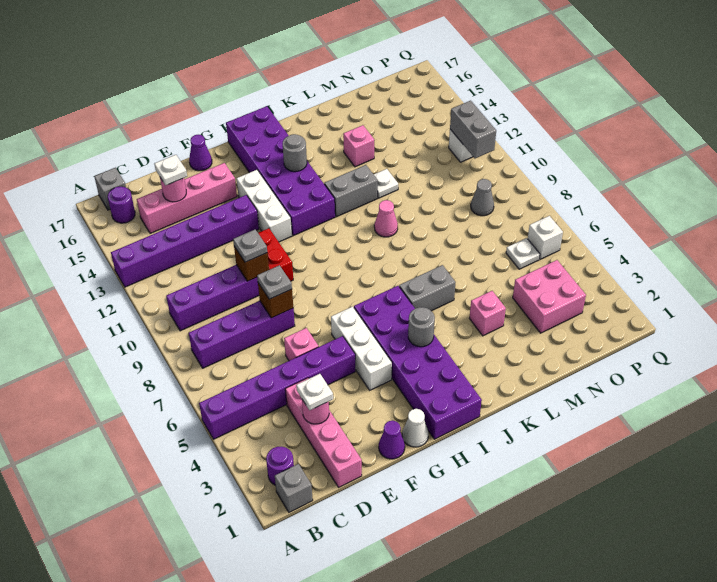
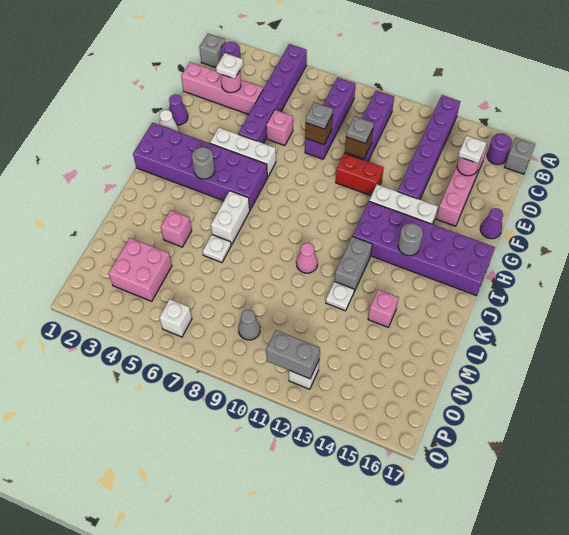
grey 1x2 brick [399,265,456,311] -> white 1x2 brick [211,191,250,245]
white 1x1 plate [506,238,540,269] -> white 1x1 plate moved to [203,235,231,263]

